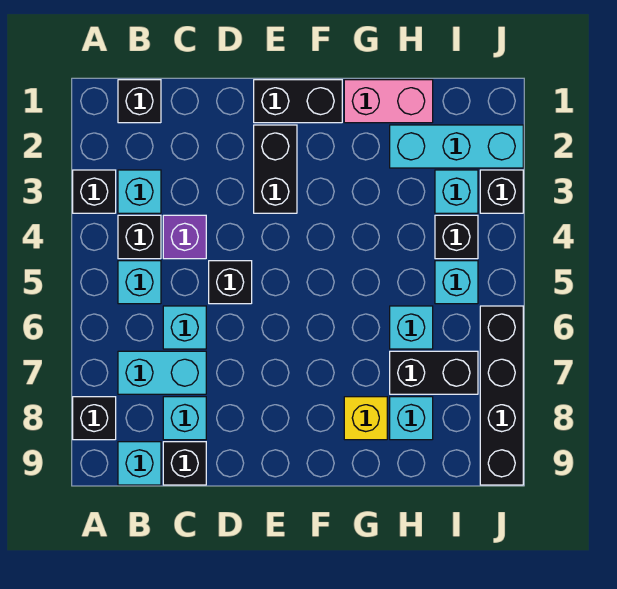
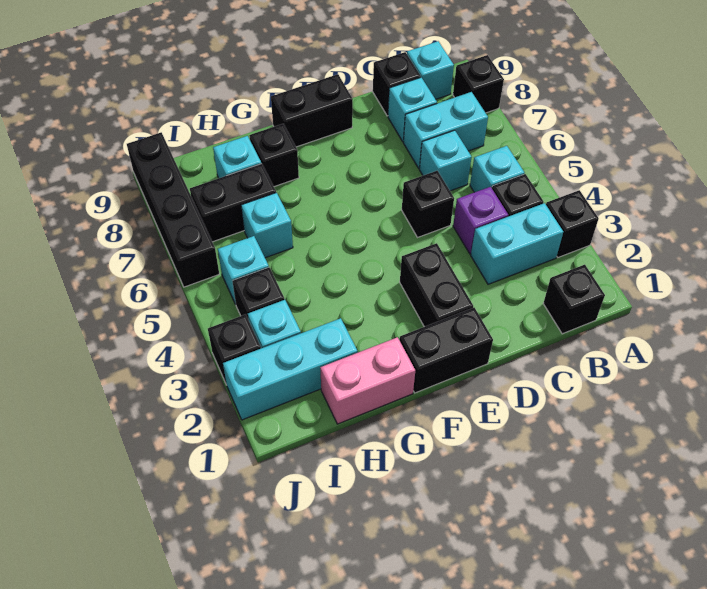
cyan 1x1 brick [118,170,161,213] -> cyan 1x2 brick [471,203,563,284]
none -> black 1x2 brick [271,74,353,147]
yellow 1x1 brick [344,397,387,440] -> black 1x1 brick [249,124,299,187]

